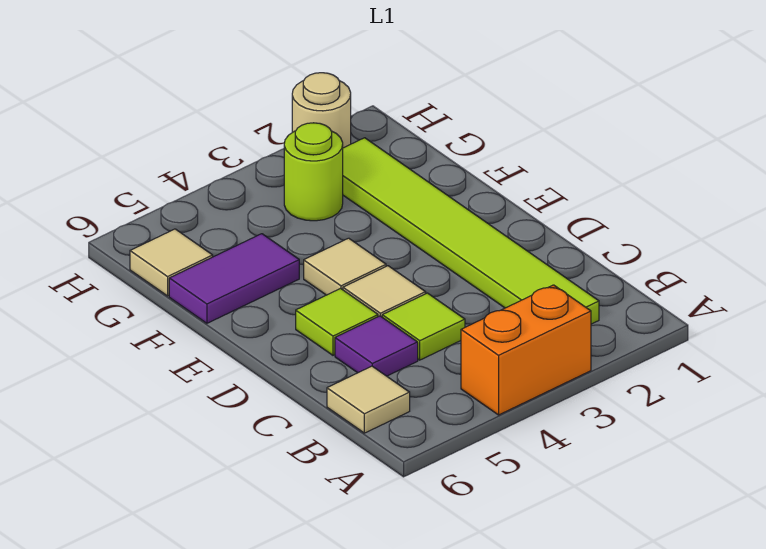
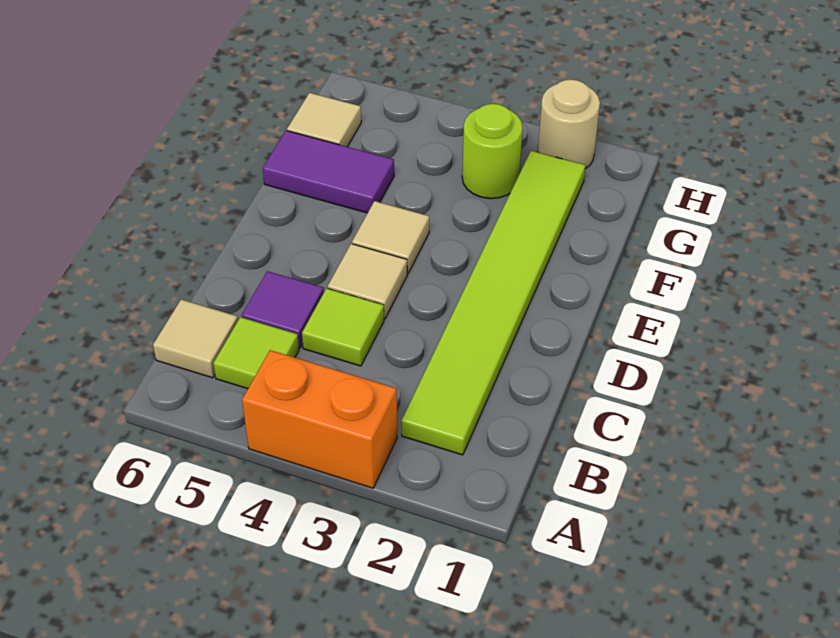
lime 1x1 tile [296,288,378,355] -> lime 1x1 tile moved to [213,317,299,389]

